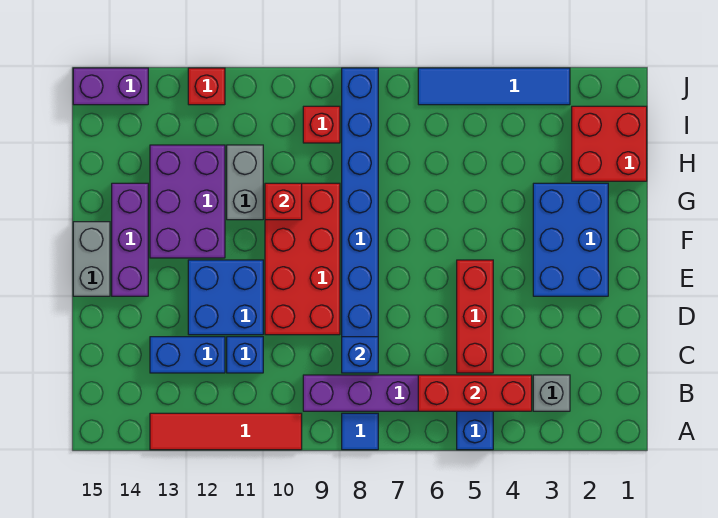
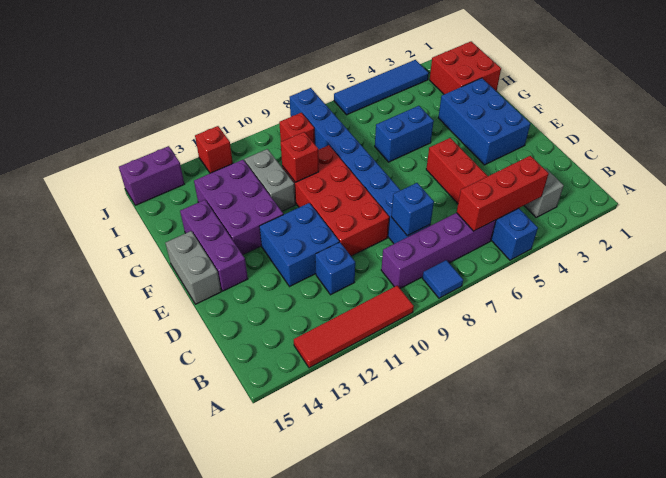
blue 1x2 brick [150,337,225,373] -> blue 1x2 brick moved to [375,106,434,162]

